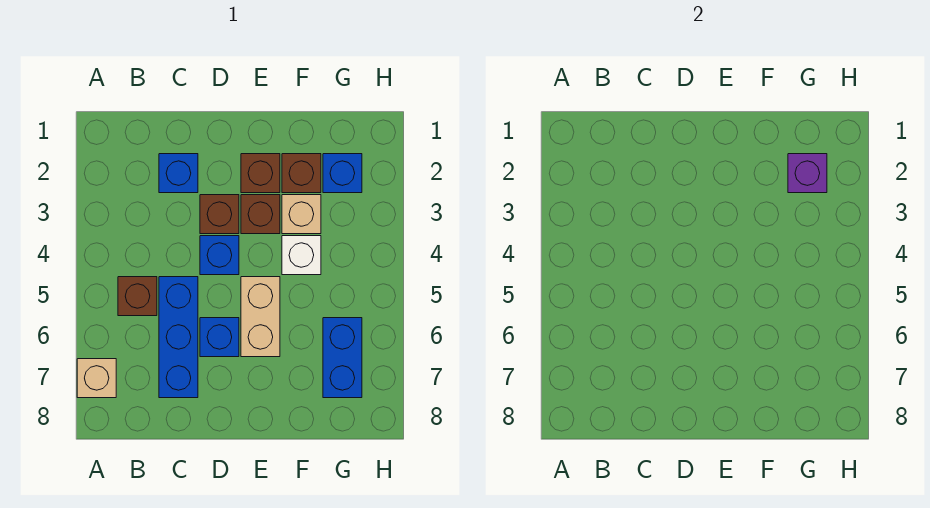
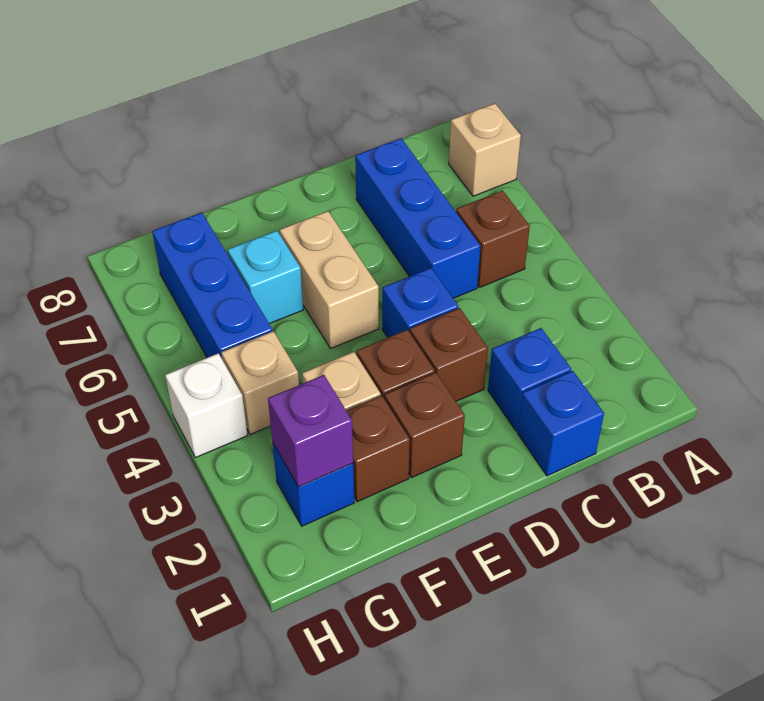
blue 1x1 brick [200,318,239,357] -> blue 1x1 brick moved to [518,371,604,476]
white 1x1 brick [282,236,321,275] -> white 1x1 brick moved to [165,353,248,458]
none -> cyan 1x1 brick [228,231,303,324]
none -> tan 1x1 brick [221,331,299,435]
blue 1x2 brick [323,318,362,398] -> blue 1x3 brick [152,213,272,358]

